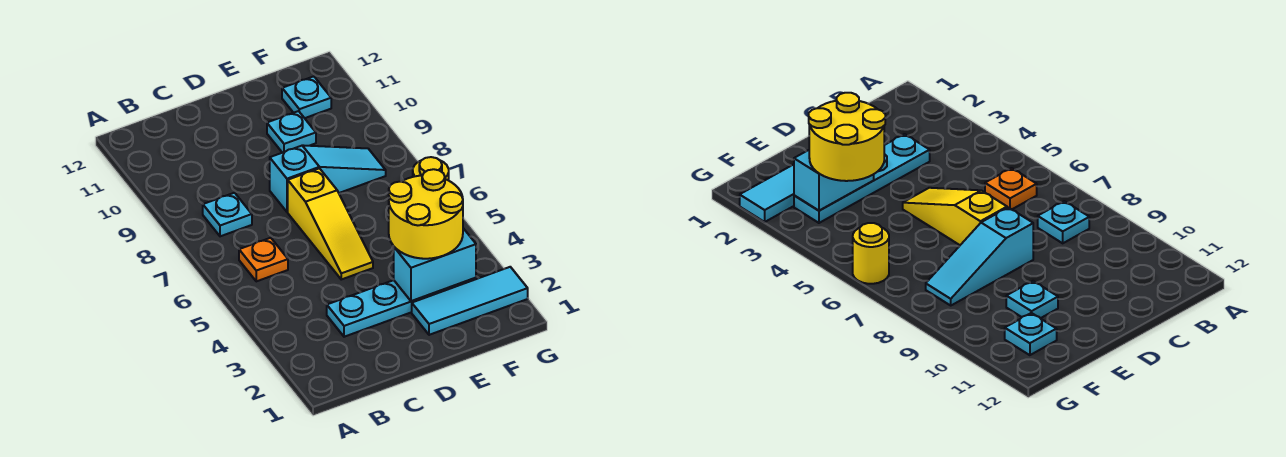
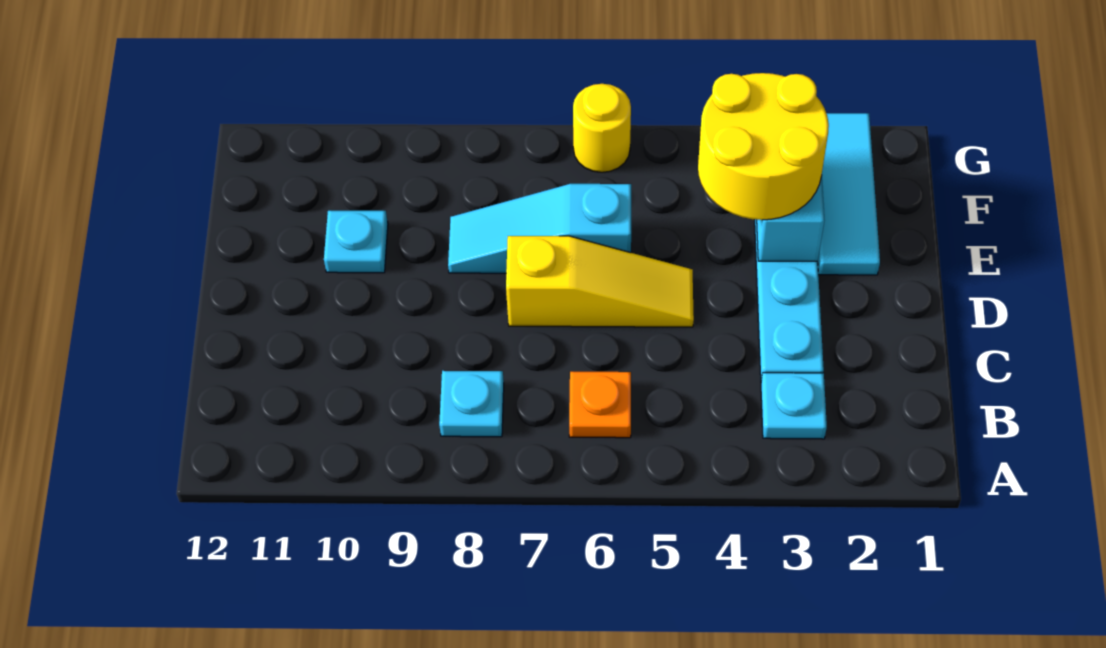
cyan 1x3 slope [270,145,386,212] -> cyan 1x3 slope turned to [448,184,631,273]
cyan 1x1 plate [282,76,331,118] -> cyan 1x1 plate moved to [761,373,827,439]

